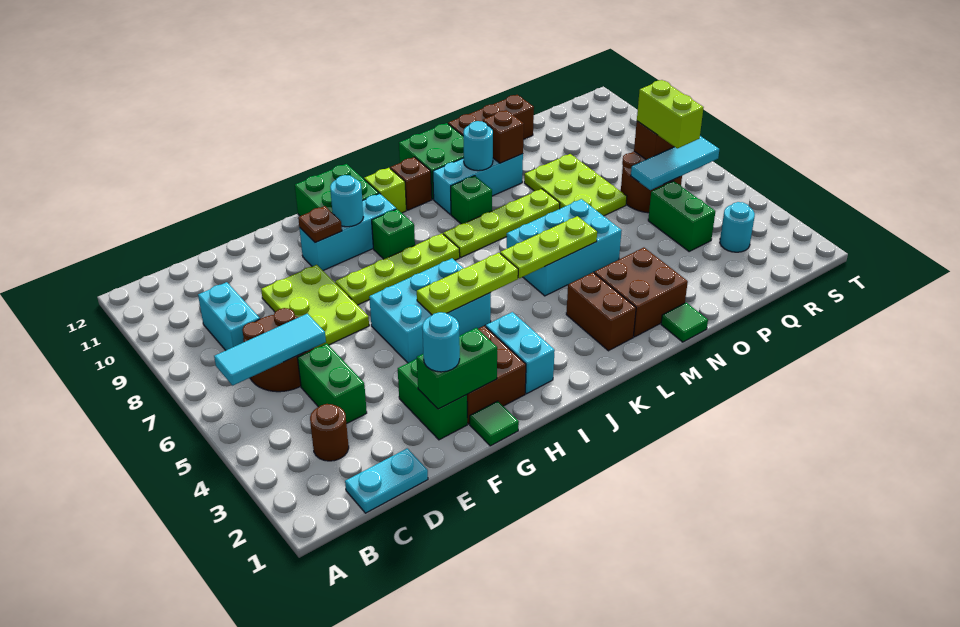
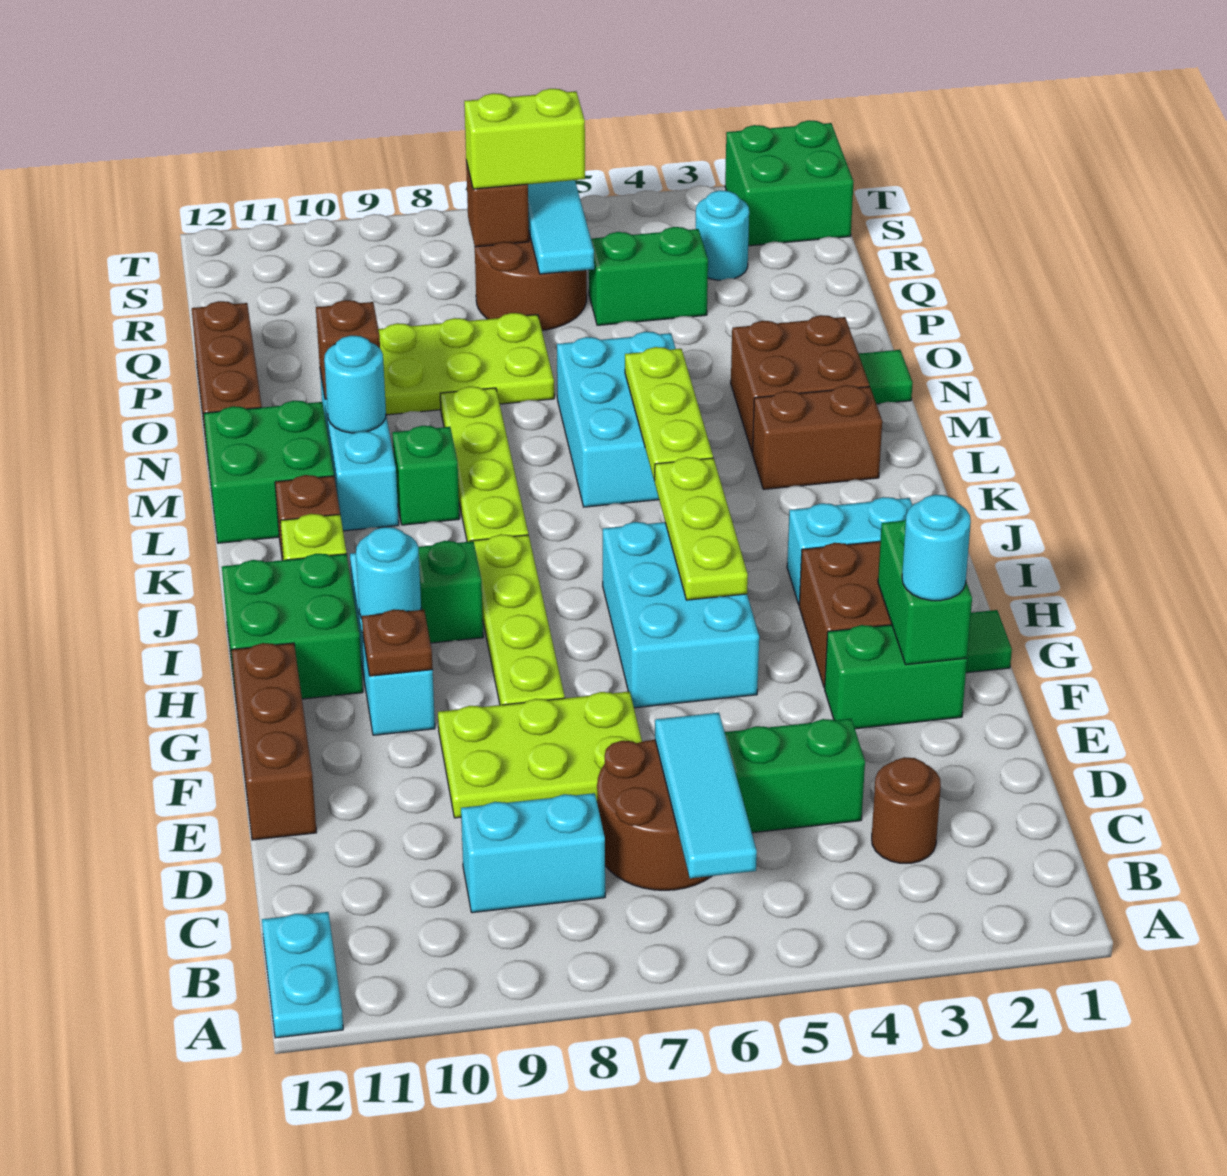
cyan 1x2 plate [345,448,428,513] -> cyan 1x2 plate moved to [262,912,343,1038]
none -> brown 1x3 brick [231,643,317,840]
none -> green 2x2 brick [725,120,854,246]

